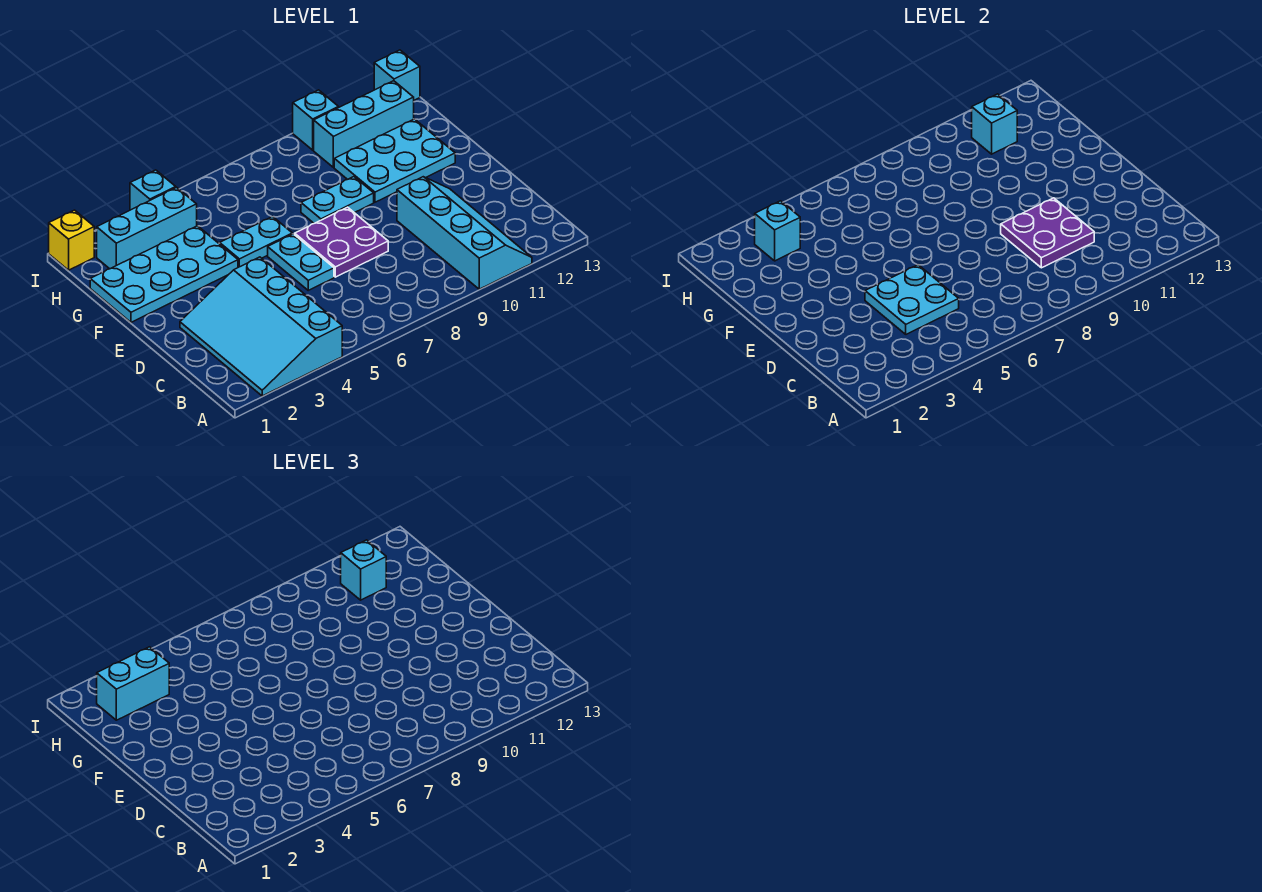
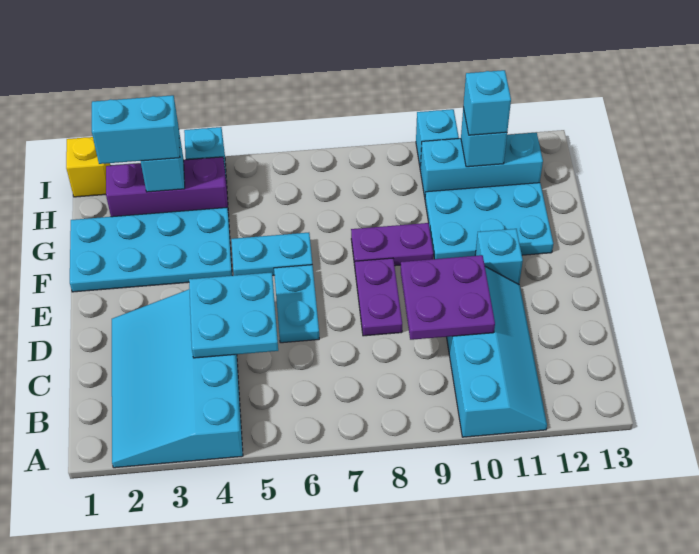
purple 2x2 plate [295,207,388,277] -> purple 1x2 plate [355,258,402,336]
cyan 1x2 plate [301,177,374,223] -> purple 1x2 plate [351,223,433,266]
cyan 1x3 brick [97,187,197,269] -> purple 1x3 brick [106,157,228,217]
cyan 1x1 brick [374,50,420,100] -> cyan 1x1 brick moved to [475,229,523,284]

